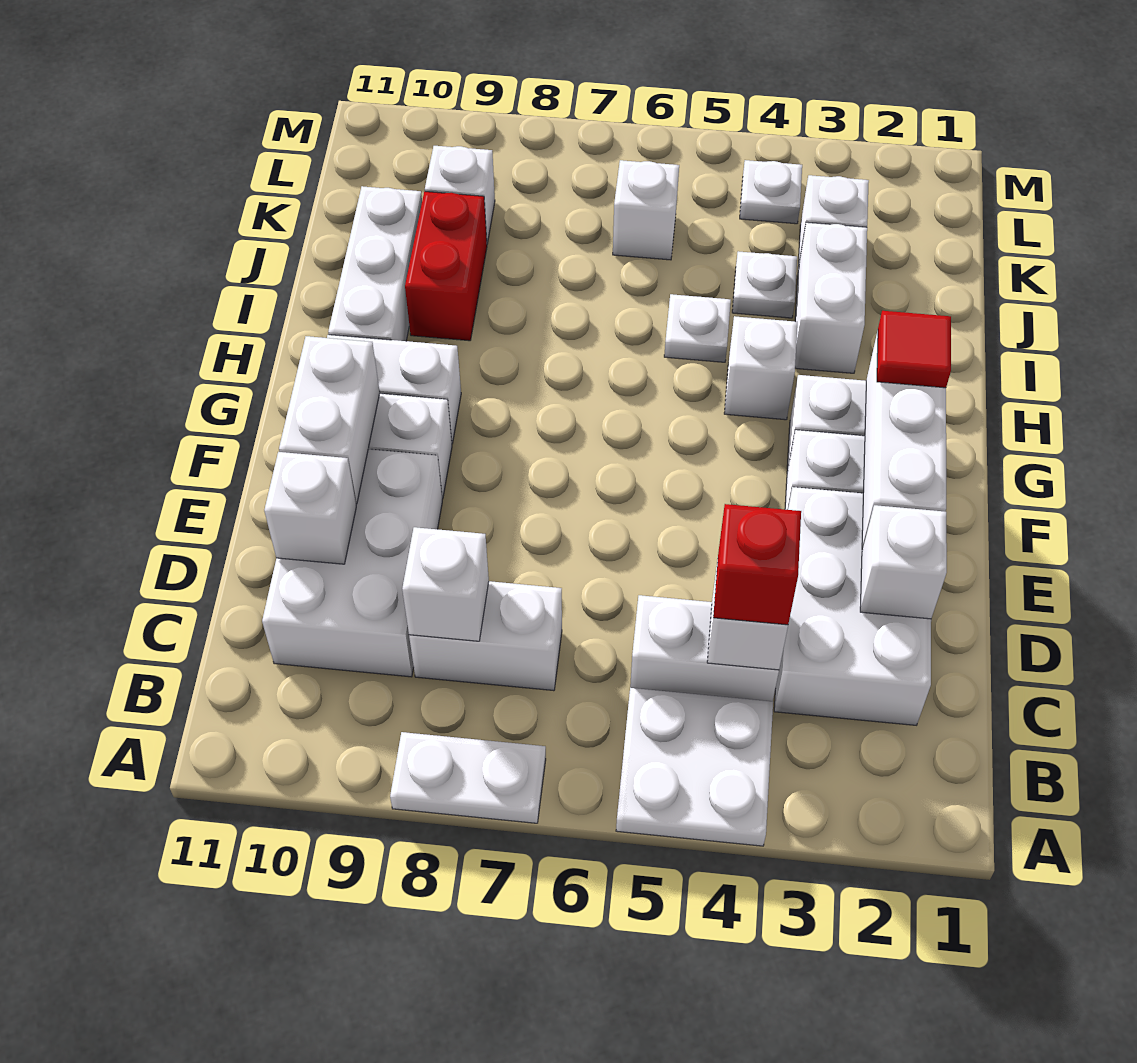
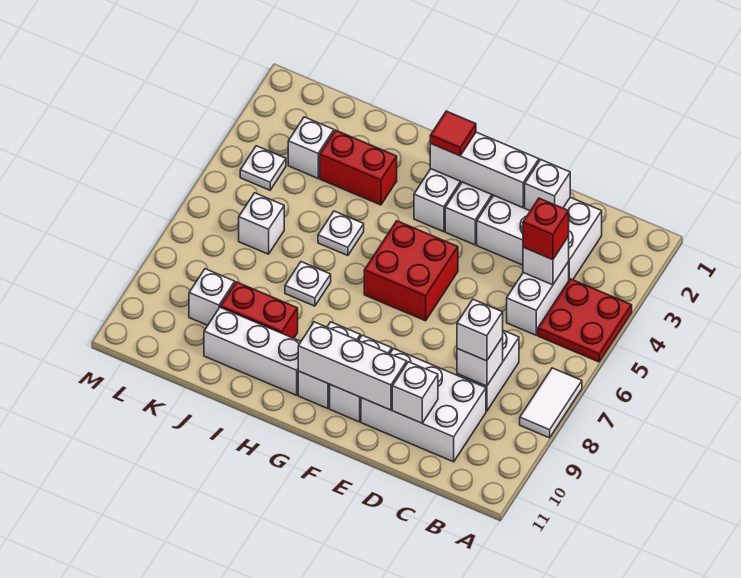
white 2x2 plate [616,688,773,846] -> red 2x2 plate [538,279,632,362]
white 1x2 plate [390,732,546,823] -> white 1x2 tile [520,368,582,438]
white 1x2 brick [279,336,380,504] -> white 1x3 brick [298,322,407,410]
none -> red 2x2 brick [364,221,458,321]
white 1x1 brick [724,316,797,420] -> white 1x1 brick moved to [457,299,503,361]
white 1x2 brick [795,222,867,373] -> red 1x2 brick [320,130,397,205]
white 1x1 plate [732,251,797,318] -> white 1x1 plate moved to [285,262,331,306]

